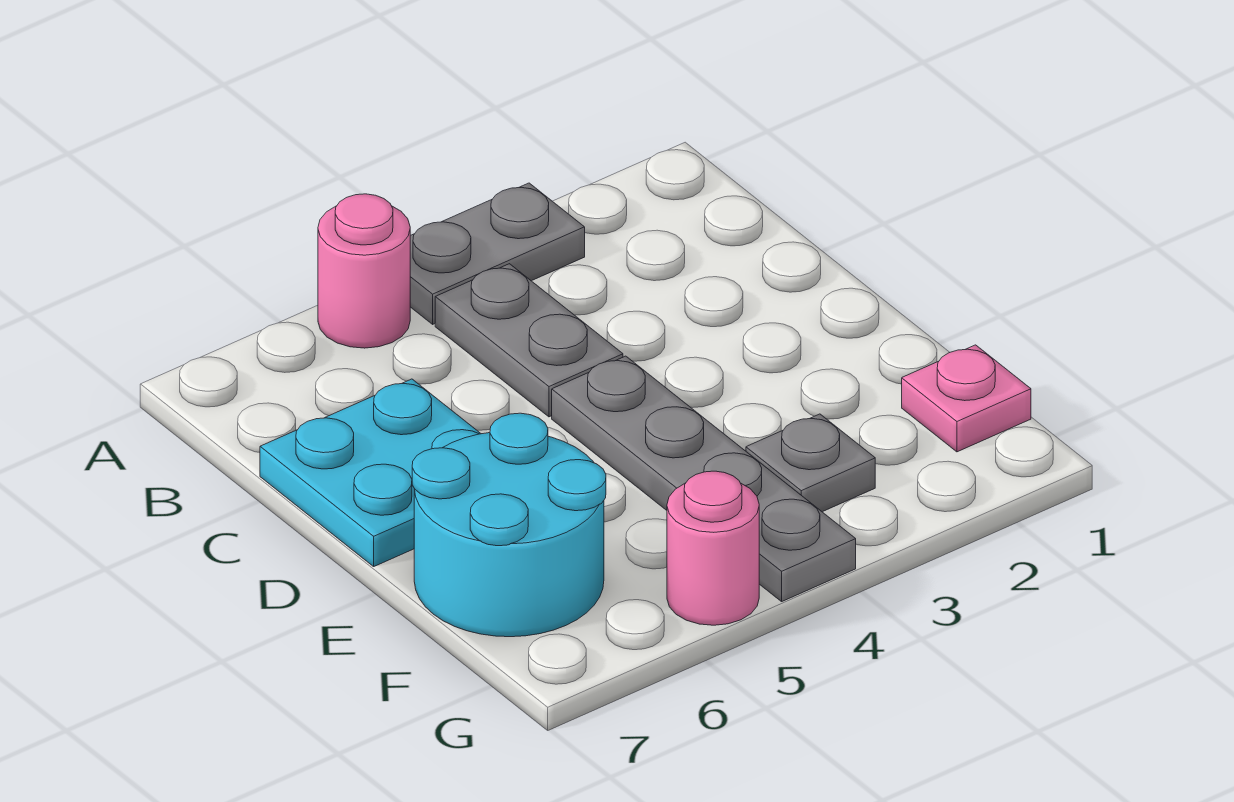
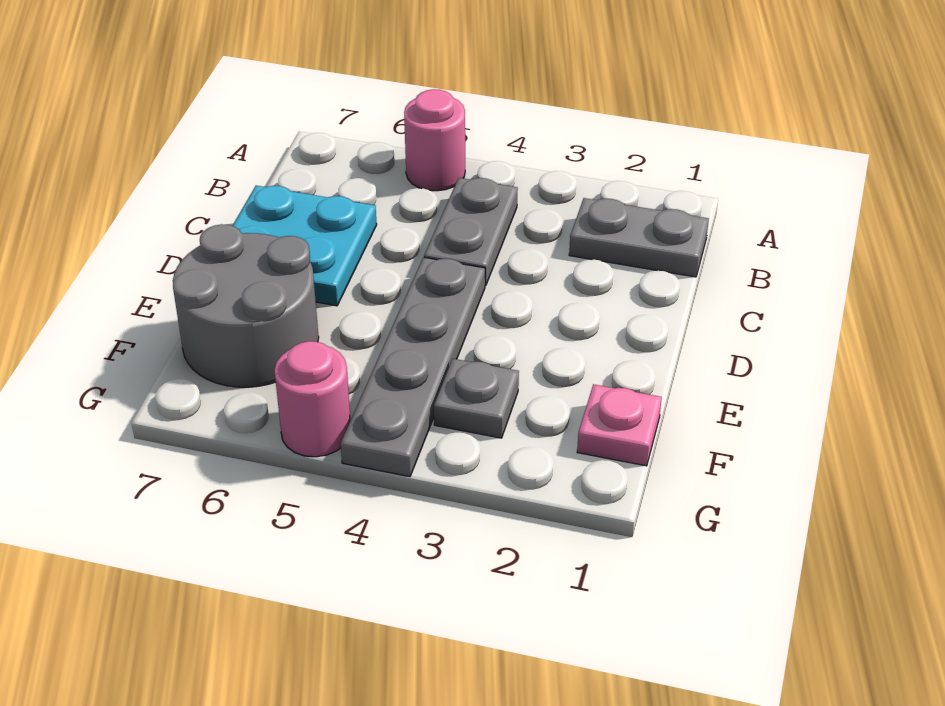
grey 1x2 plate [410,183,585,324] -> grey 1x2 plate moved to [569,198,709,277]
cyan 2x2 round brick [412,413,606,637] -> grey 2x2 round brick [173,224,319,387]

